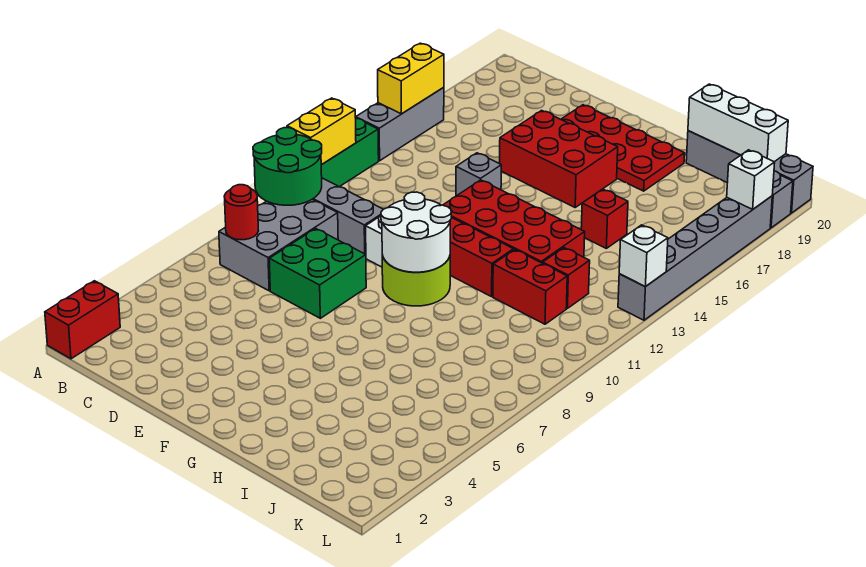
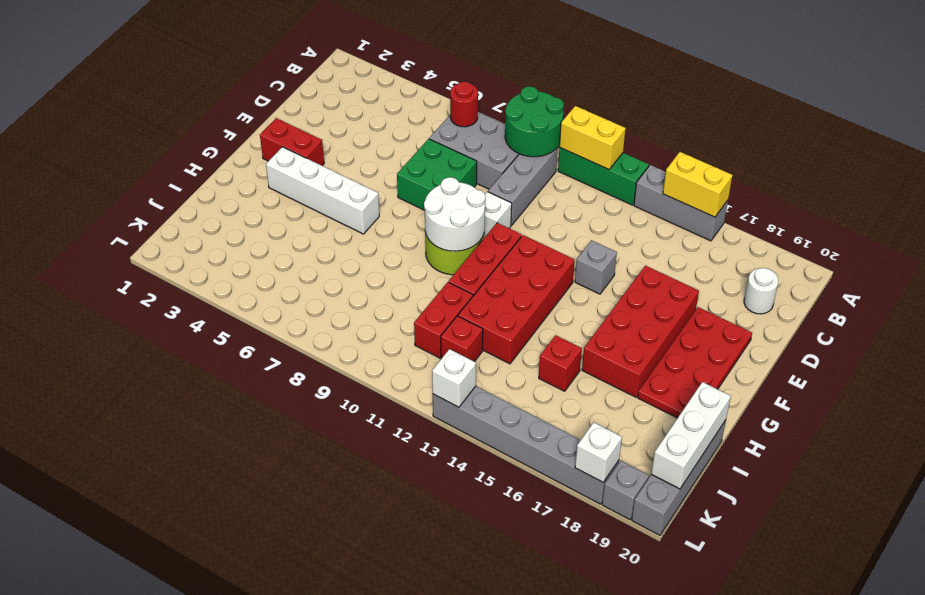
red 1x2 brick [45,281,120,359] -> red 1x2 brick moved to [260,118,324,166]
none -> white 1x1 round brick [744,268,778,314]
red 2x3 brick [500,110,618,207] -> red 2x4 brick [582,266,699,397]
none -> white 1x4 brick [266,147,379,234]

